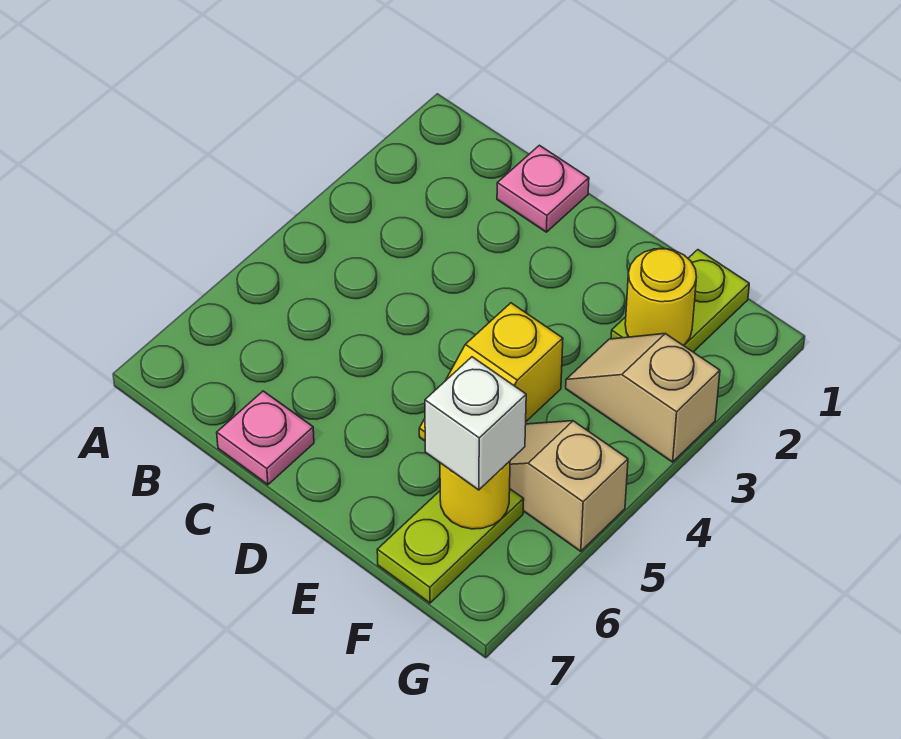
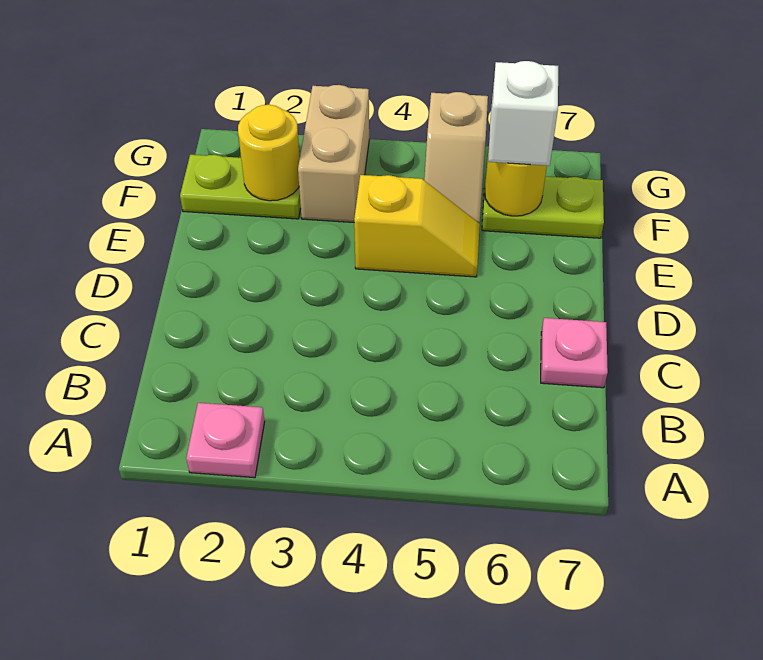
pink 1x1 plate [497,145,589,232] -> pink 1x1 plate moved to [186,403,265,478]
tan 1x2 slope [566,334,720,462] -> tan 1x2 brick [298,85,369,222]

